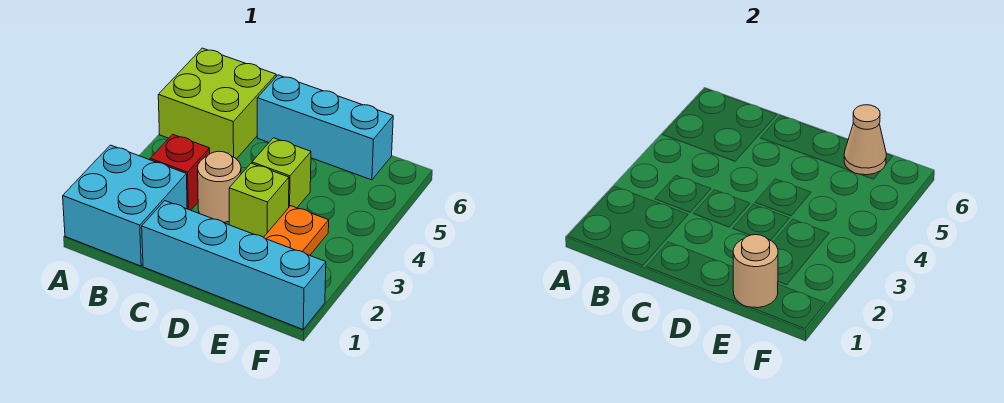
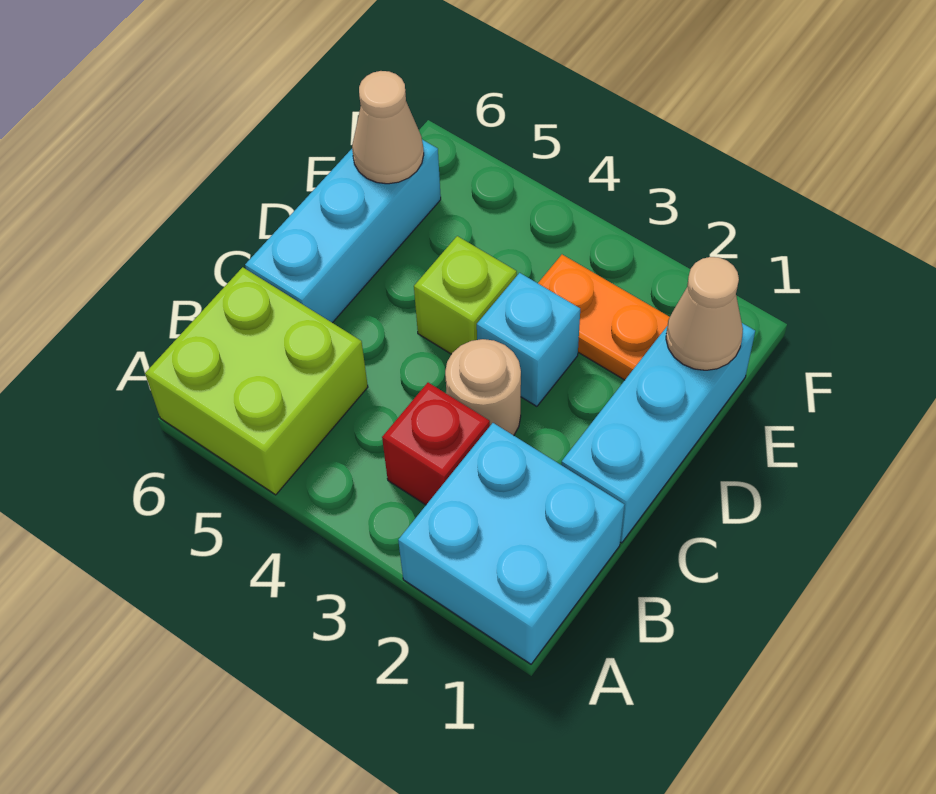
cyan 1x4 brick [142,201,326,329] -> cyan 1x3 brick [562,323,755,543]
lime 1x1 brick [229,163,289,237] -> cyan 1x1 brick [477,273,580,406]
tan 1x1 round brick [733,235,778,308] -> tan 1x1 cone [666,257,743,370]

